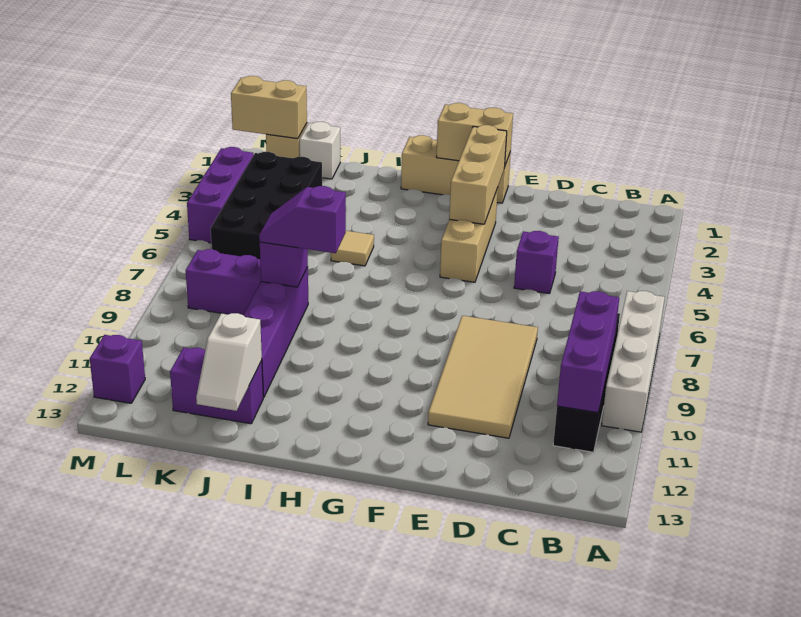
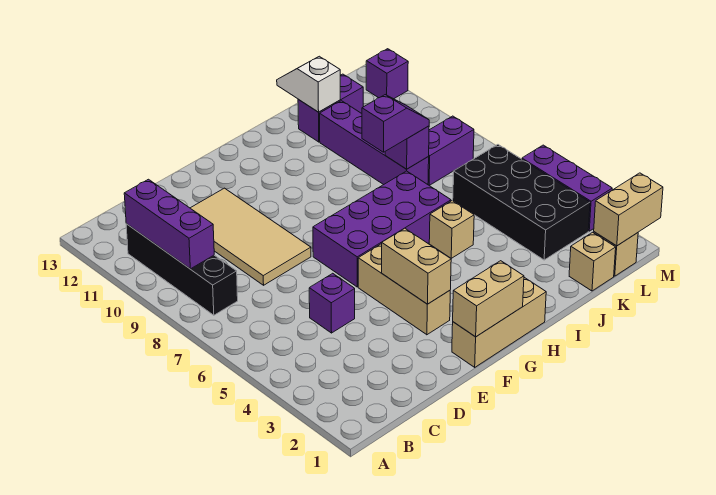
white 1x4 brick [602,291,665,432] -> none
tan 1x3 brick [449,125,507,224] -> tan 1x2 brick [382,228,451,304]
none -> purple 2x4 brick [313,171,451,287]
tan 1x1 tile [331,231,374,266] -> tan 1x1 brick [429,201,474,258]
white 1x1 brick [300,122,340,179] -> tan 1x1 brick [569,232,616,291]

